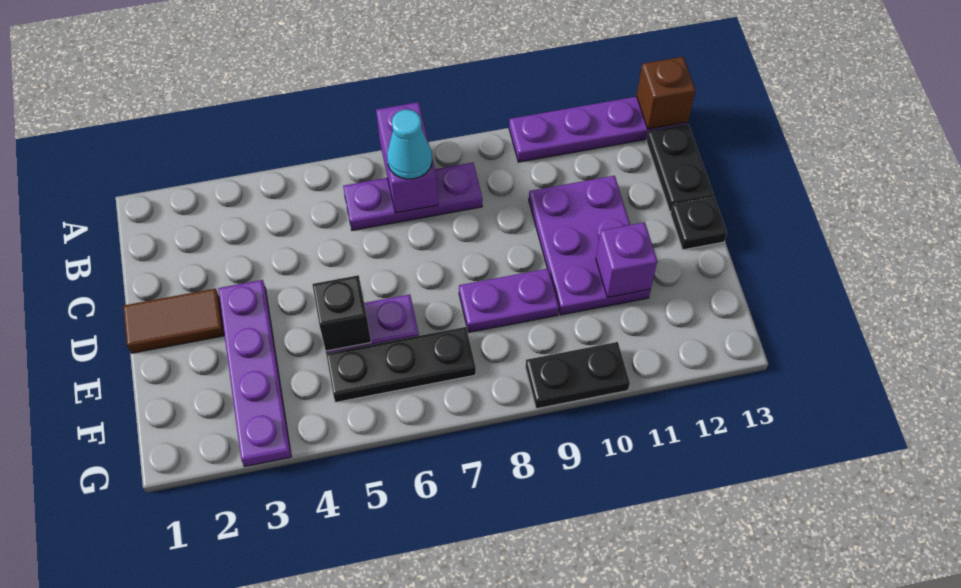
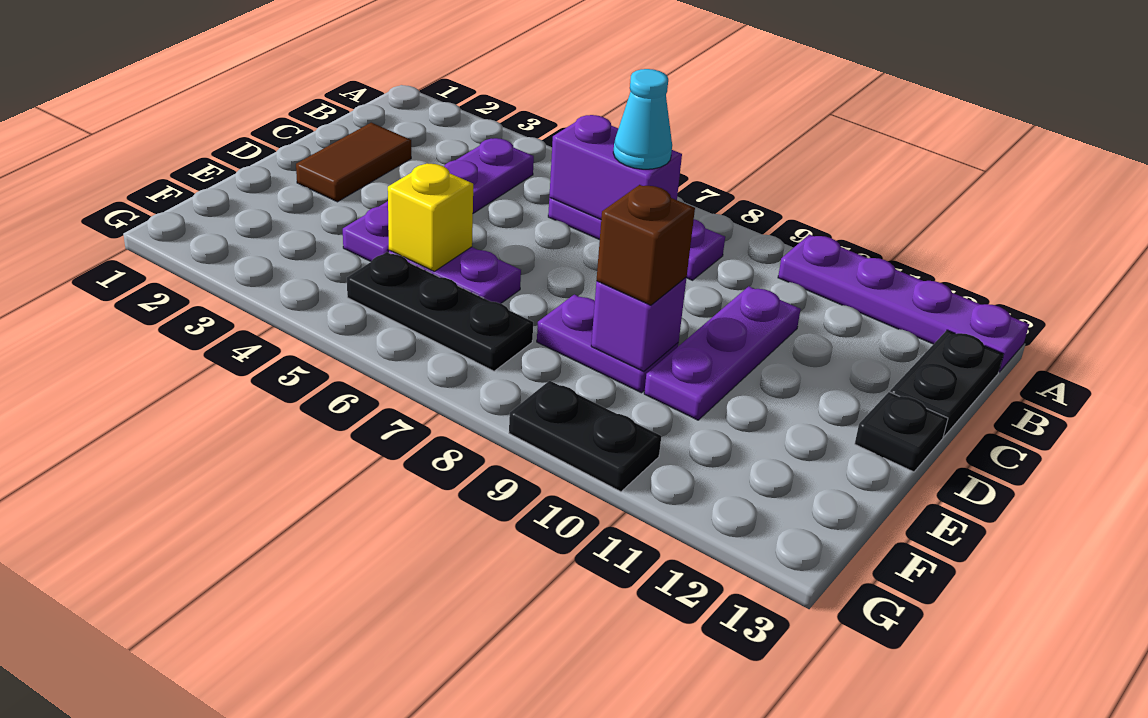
purple 1x2 brick [376,102,438,213] -> purple 1x2 brick turned to [549,115,682,219]
brown 1x1 brick [637,57,696,129] -> brown 1x1 brick moved to [596,185,695,305]
purple 2x3 plate [529,176,650,315] -> purple 1x3 plate [644,286,801,420]
brown 1x2 tile [123,289,224,353] -> brown 1x2 tile turned to [296,123,411,202]
purple 1x4 plate [218,280,291,467] -> purple 1x4 plate moved to [343,138,534,261]
black 1x1 brick [312,275,371,351] -> yellow 1x1 brick [388,163,473,271]
purple 1x1 brick [596,222,657,297] -> purple 1x1 brick moved to [591,278,686,372]

